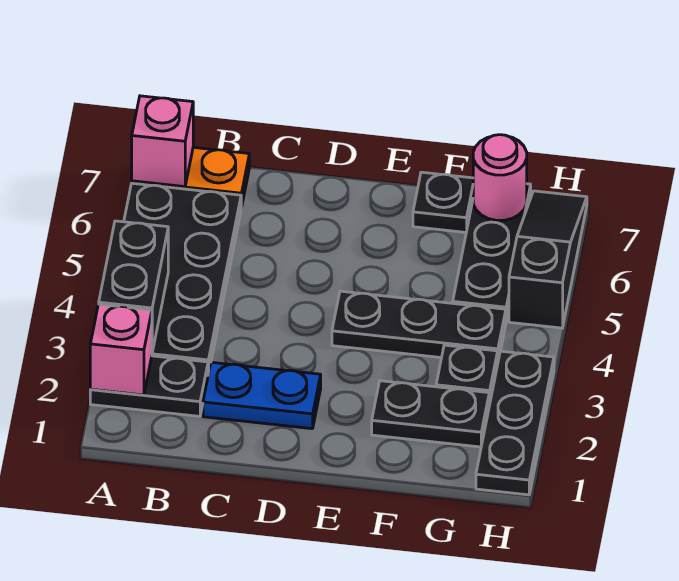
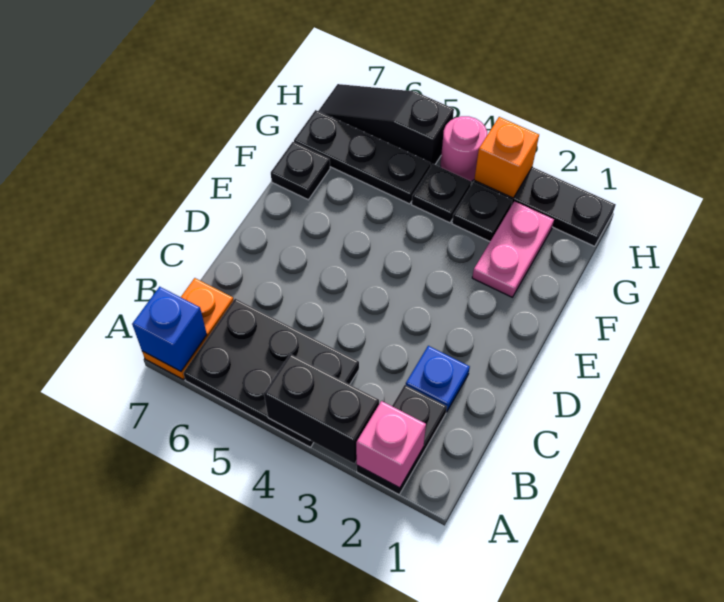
black 2x4 plate [124,183,241,374] -> black 2x3 plate [183,299,359,447]
pink 1x1 brick [132,96,193,187] -> blue 1x1 brick [132,287,207,371]
blue 1x2 plate [203,362,321,429] -> blue 1x1 plate [406,346,470,412]
black 1x3 plate [332,291,506,360] -> black 1x1 plate [412,164,471,223]
black 1x2 plate [372,381,489,447] -> pink 1x2 plate [472,201,554,297]
pink 1x1 round brick [473,135,527,220] -> pink 1x1 round brick moved to [441,116,487,181]
none -> orange 1x1 brick [474,117,539,198]

